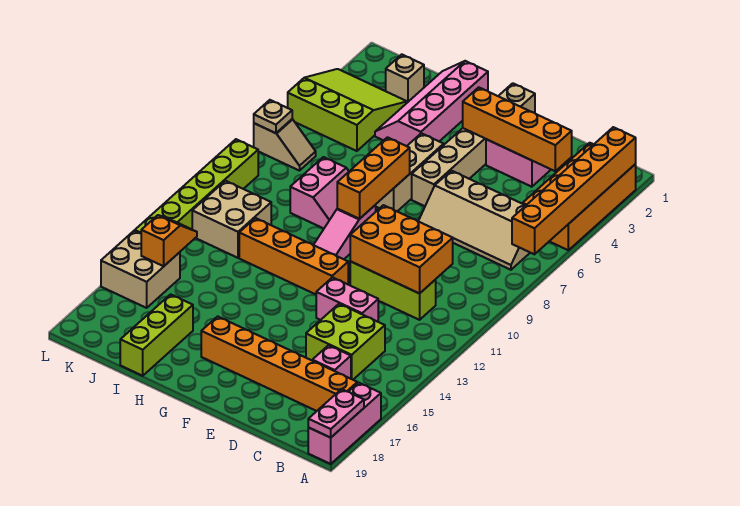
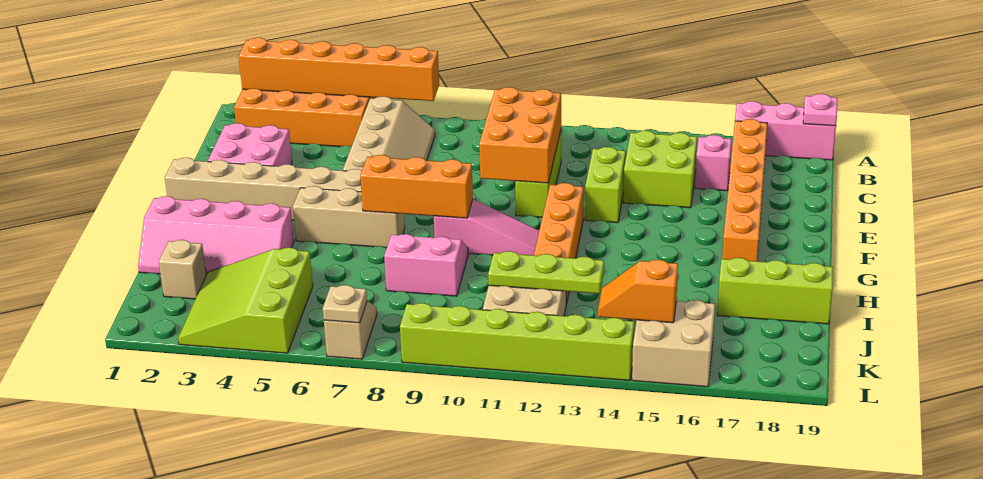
pink 1x2 plate [308,389,364,438] -> pink 1x1 plate [803,94,837,126]
orange 1x4 brick [463,87,572,171] -> none
pink 1x2 brick [316,277,378,322] -> lime 1x2 brick [585,147,626,223]
none -> lime 1x3 plate [488,251,604,294]

